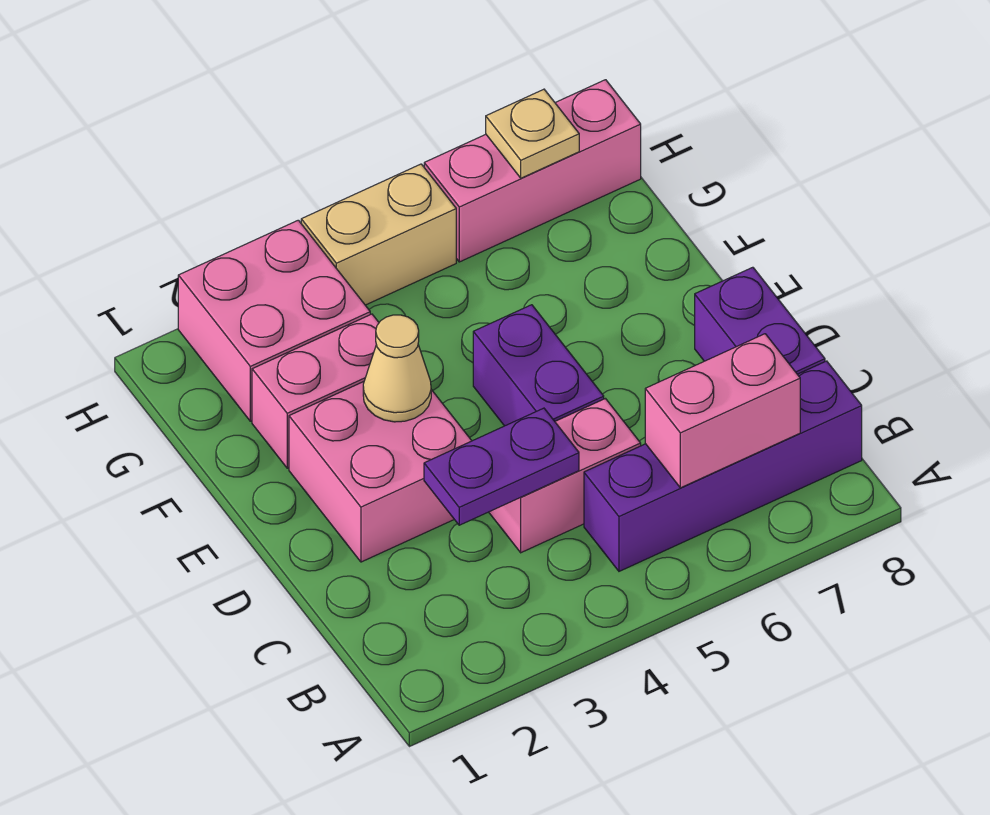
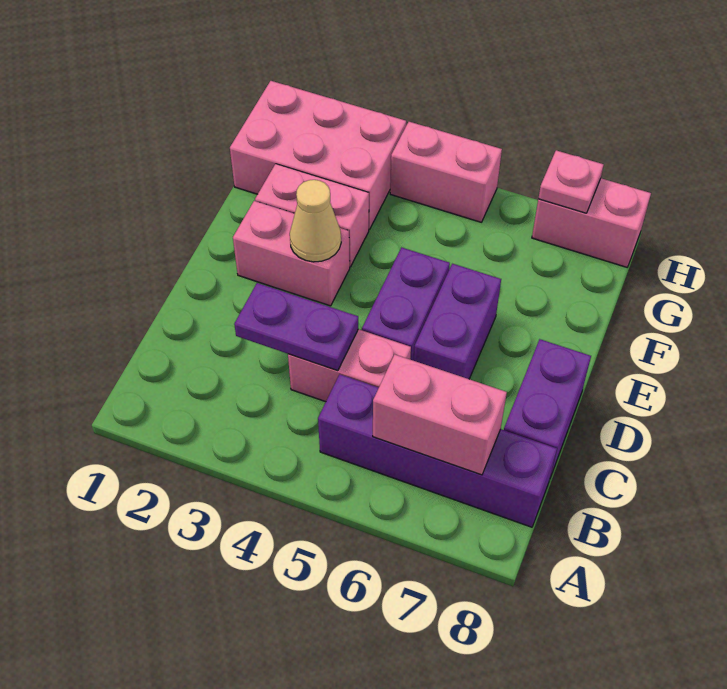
pink 2x2 brick [289,382,472,562] -> pink 1x2 brick [233,201,350,306]
none -> purple 1x2 brick [414,264,501,379]
pink 2x2 brick [178,220,370,421] -> pink 2x3 brick [230,81,406,230]
tan 1x2 brick [301,164,456,305] -> pink 1x2 brick [390,122,502,222]
pink 1x3 brick [424,80,641,262] -> pink 1x2 brick [532,178,651,267]
tan 1x1 plate [486,89,579,178] -> pink 1x1 plate [538,150,604,213]

